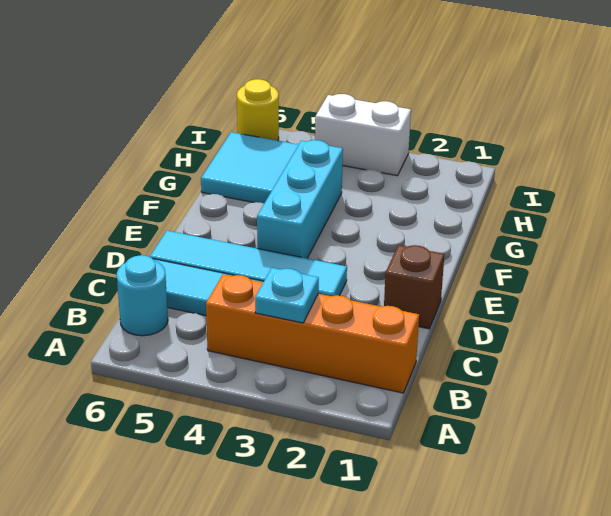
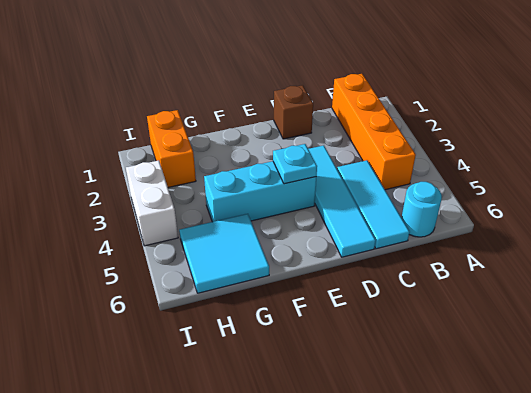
cyan 1x1 plate [255,268,319,323] -> cyan 1x1 plate moved to [273,144,317,184]
none -> orange 1x2 brick [147,110,196,187]
yellow 1x1 round brick [237,79,279,141] -> none

